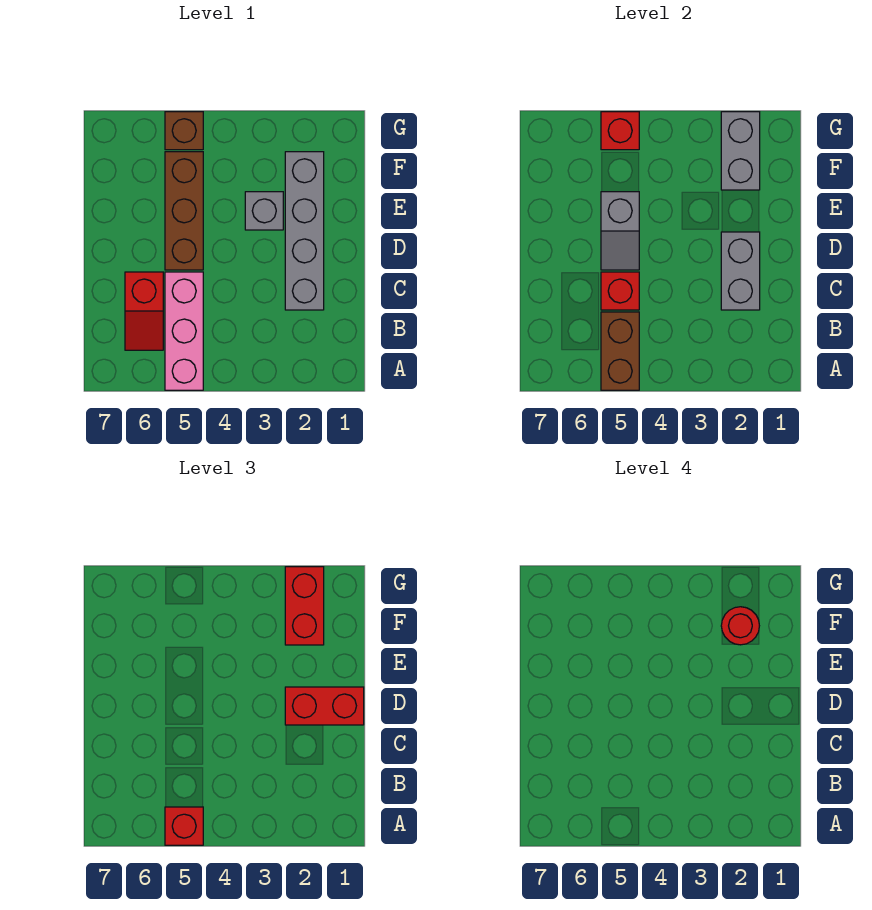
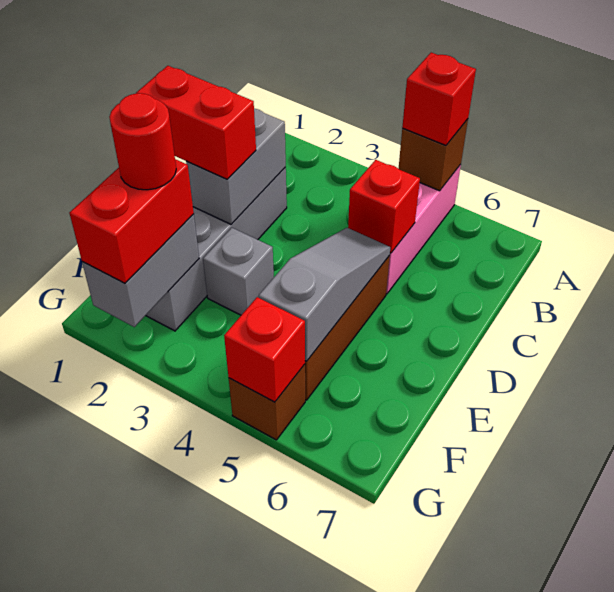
brown 1x2 brick [601,312,639,390] -> brown 1x1 brick [399,119,468,191]
red 1x2 slope [125,272,163,350] -> none
grey 1x2 slope [601,192,639,270] -> grey 1x3 slope [259,228,390,361]

